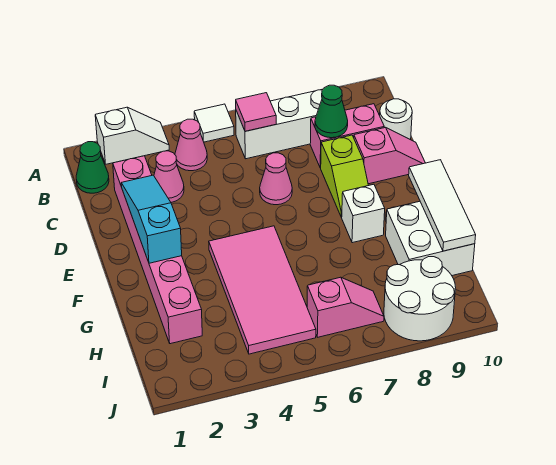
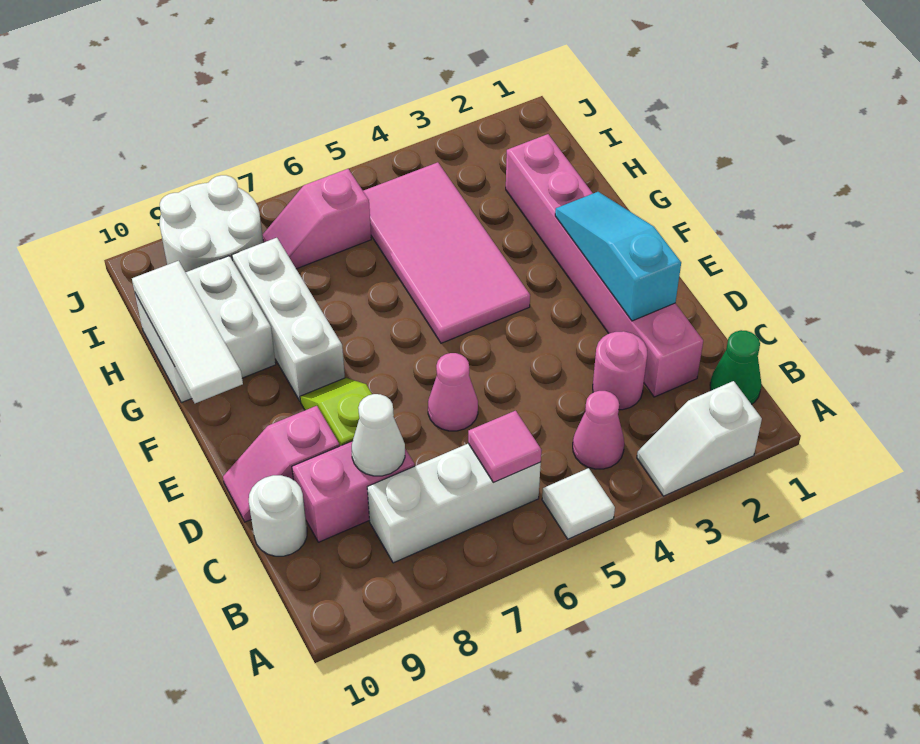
pink 1x1 cone [154,151,184,202] -> pink 1x1 round brick [593,331,647,410]
green 1x1 cone [315,85,348,138] -> white 1x1 cone [352,394,405,476]
cyan 1x3 slope [121,175,182,263] -> cyan 1x3 slope turned to [555,192,681,321]
white 1x1 brick [342,184,385,243] -> white 1x3 brick [232,238,345,401]

